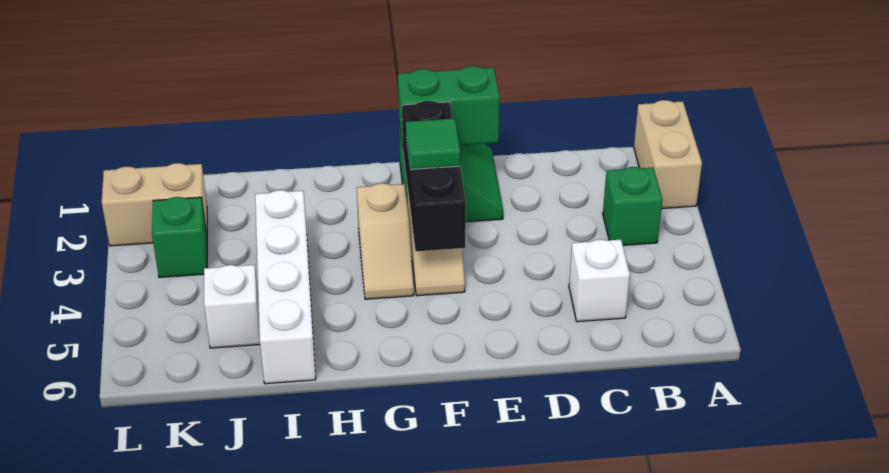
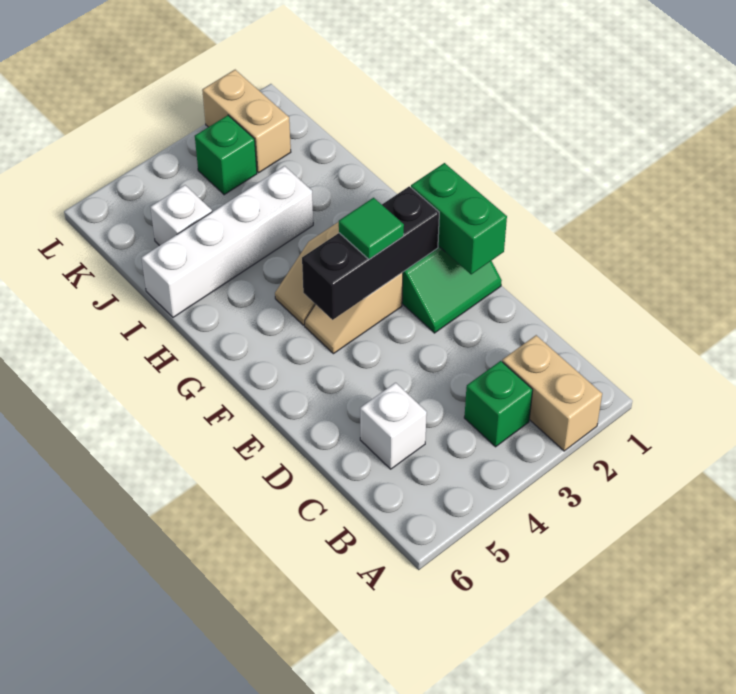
tan 1x2 brick [634,100,702,209] -> tan 1x2 brick turned to [502,335,602,451]

